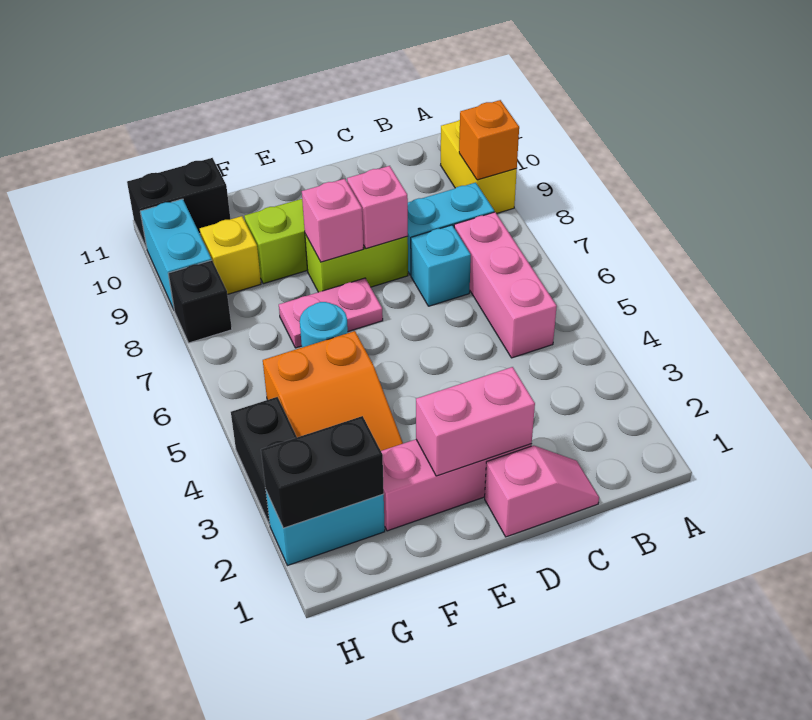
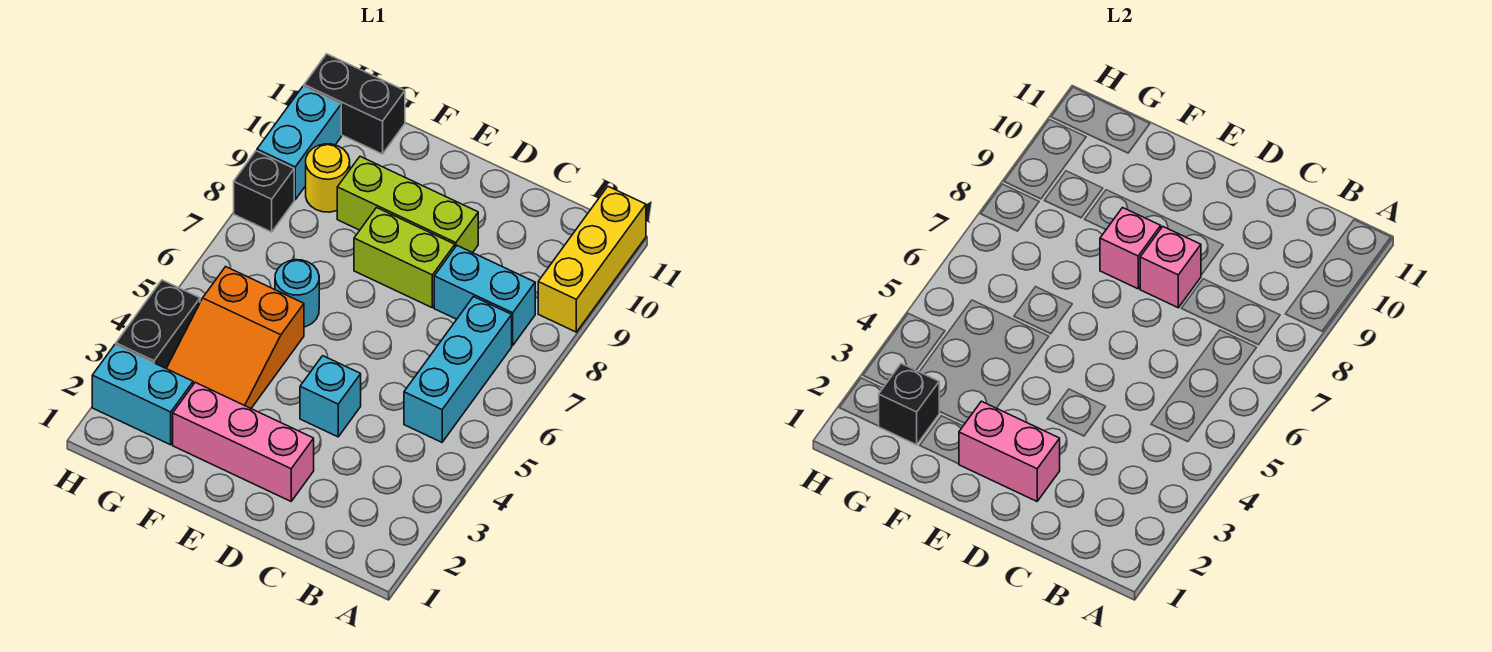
yellow 1x2 brick [441,120,517,214] -> yellow 1x3 brick [538,187,646,332]
orange 1x1 brick [459,100,519,180] -> none
pink 1x3 brick [454,212,557,358] -> cyan 1x3 brick [404,297,512,442]
pink 1x2 slope [485,446,599,537] -> none
cyan 1x1 brick [411,225,471,306] -> cyan 1x1 brick moved to [300,356,361,437]
pink 1x2 plate [279,278,383,348] -> none
black 1x2 brick [261,416,384,528] -> black 1x1 brick [879,364,940,445]
yellow 1x1 brick [200,216,261,295] -> yellow 1x1 round brick [306,144,350,212]

